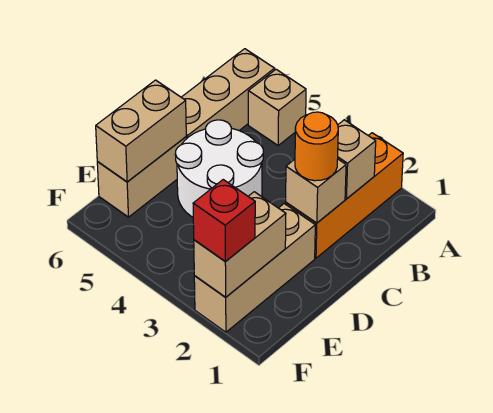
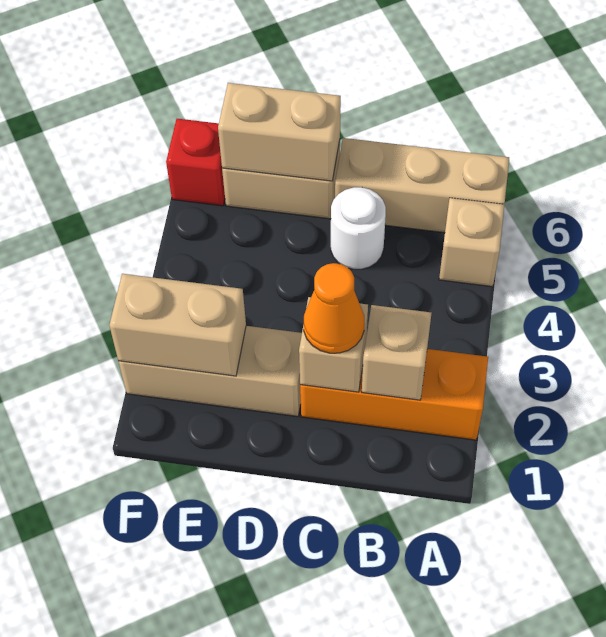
orange 1x1 round brick [295,112,338,181] -> orange 1x1 cone [304,263,365,353]
white 2x2 round brick [175,120,263,217] -> white 1x1 round brick [331,187,386,269]
red 1x1 brick [193,180,255,262] -> red 1x1 brick moved to [166,119,225,206]

